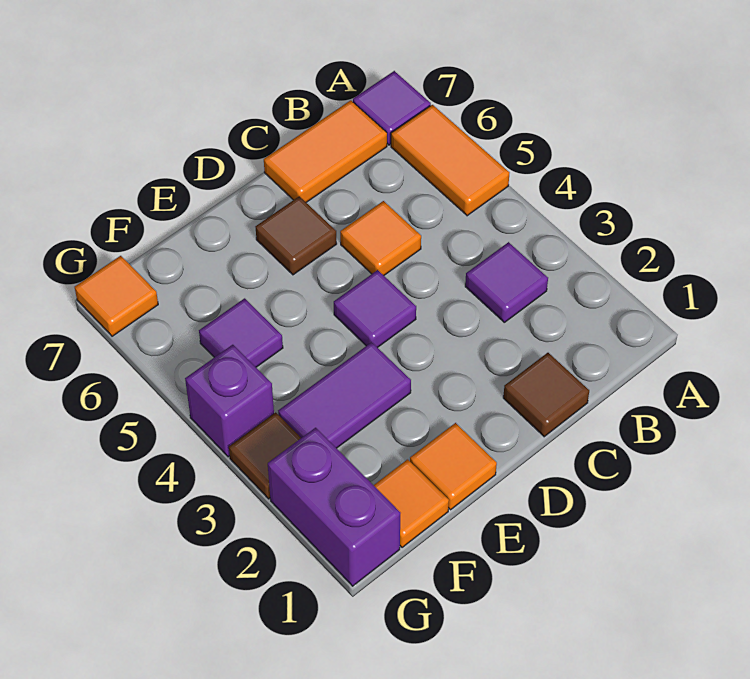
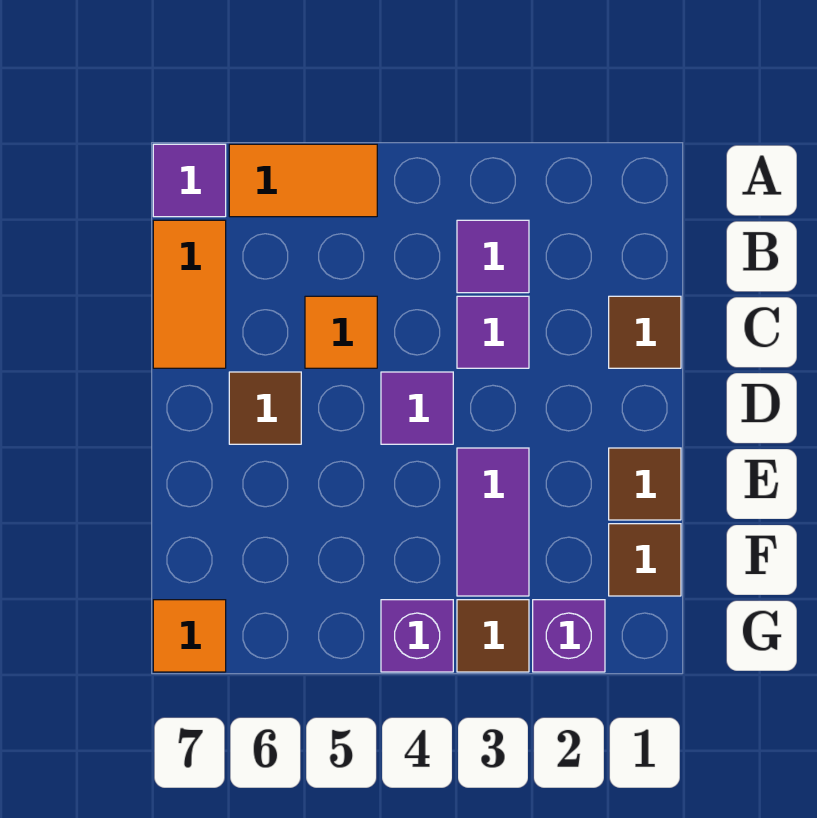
orange 1x1 tile [410,423,497,510] -> brown 1x1 tile [609,448,681,520]
orange 1x1 tile [374,459,449,548] -> brown 1x1 tile [609,524,681,596]
purple 1x1 tile [199,298,283,367] -> purple 1x1 tile moved to [457,296,529,368]
purple 1x2 brick [268,428,400,586] -> purple 1x1 brick [533,600,605,672]

